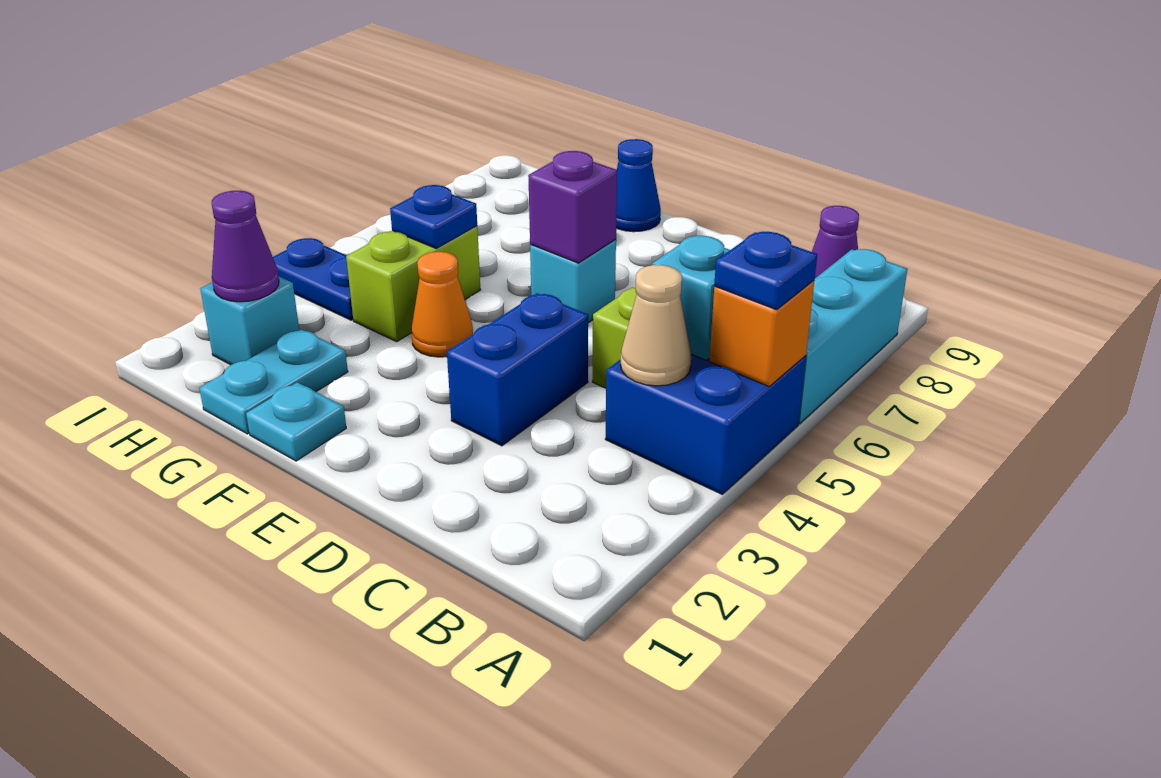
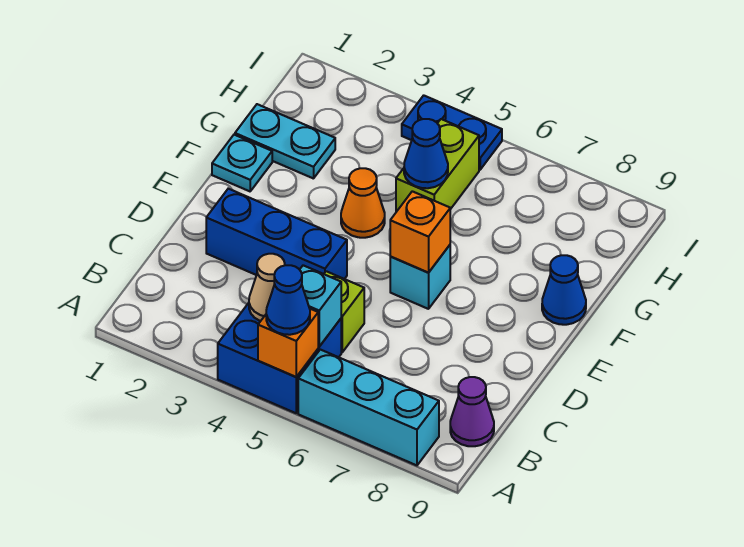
blue 1x1 plate [714,232,817,310] -> blue 1x1 cone [266,265,310,335]
blue 1x2 brick [447,294,588,446] -> blue 1x3 brick [206,189,347,279]
purple 1x1 brick [528,151,617,263] -> orange 1x1 brick [390,191,450,273]
lime 1x2 brick [346,226,480,342] -> lime 1x2 brick turned to [396,119,479,212]
blue 1x1 plate [390,185,477,249] -> blue 1x1 cone [404,119,448,188]
cyan 1x1 brick [201,277,299,365] -> none
purple 1x1 cone [212,191,279,302] -> none
blue 1x2 plate [273,238,353,320] -> blue 1x2 plate turned to [402,95,502,170]

